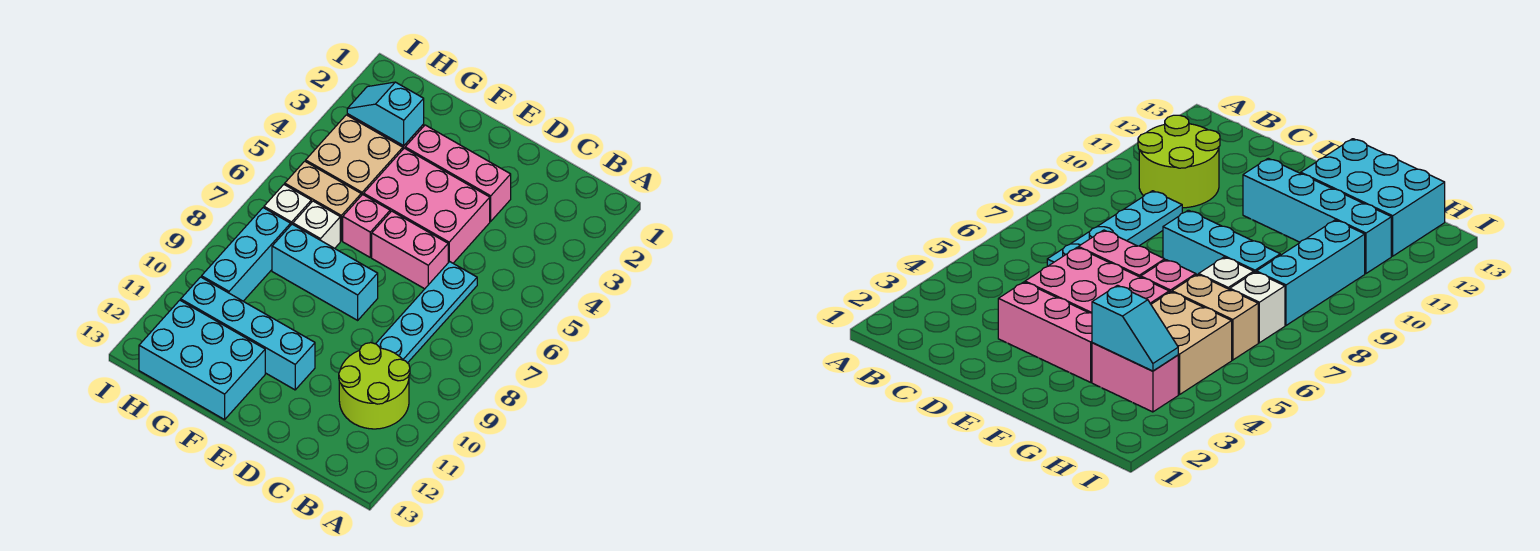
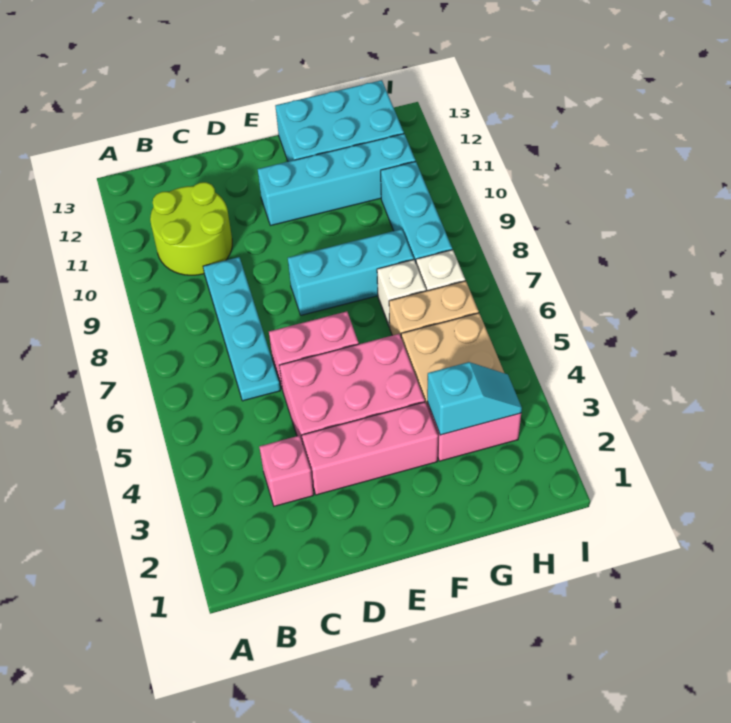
pink 1x1 brick [343,194,390,257] -> pink 1x1 brick moved to [259,436,314,506]

